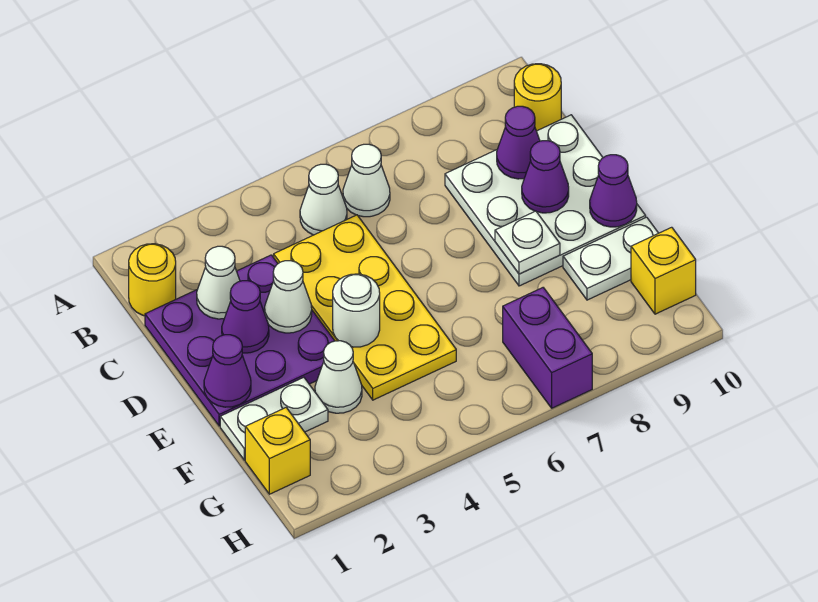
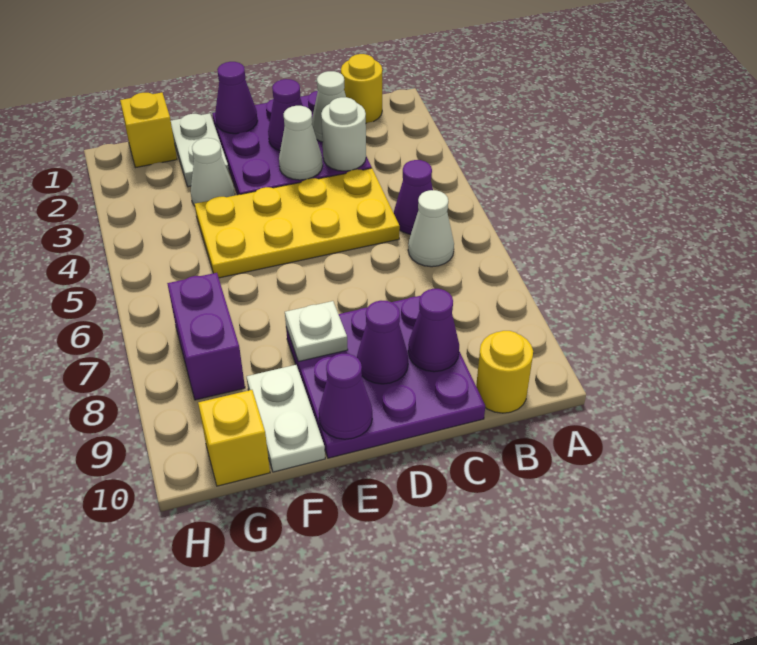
white 1x1 cone [300,164,347,235] -> purple 1x1 cone [394,160,433,234]
white 3x3 plate [445,115,646,286] -> purple 3x3 plate [286,296,485,458]
white 1x1 round brick [333,274,380,347] -> white 1x1 round brick moved to [321,97,366,171]
purple 1x2 brick [503,288,592,408] -> purple 1x2 brick turned to [167,273,245,400]

